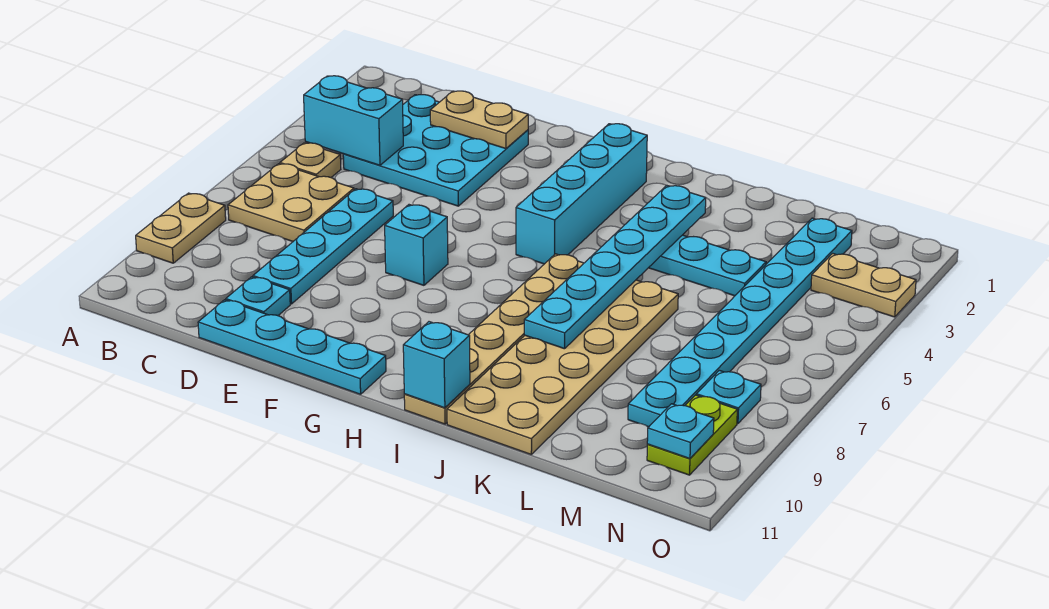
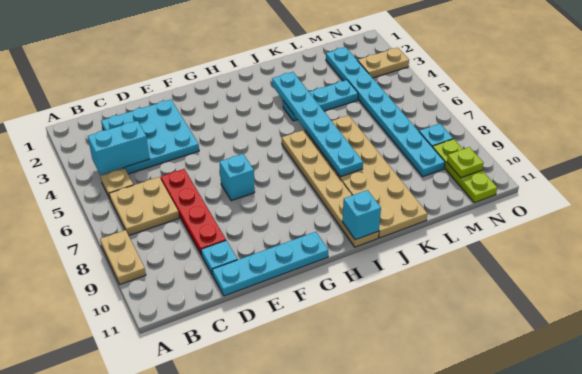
tan 1x2 plate [430,91,528,149] -> none
cyan 1x4 plate [253,189,393,304] -> red 1x4 plate [161,169,226,255]
cyan 1x4 brick [516,124,647,264] -> none
lime 1x2 plate [647,395,737,475] -> lime 1x3 plate [433,139,497,203]
cyan 1x1 plate [647,404,714,459] -> lime 1x1 plate [447,147,483,178]

